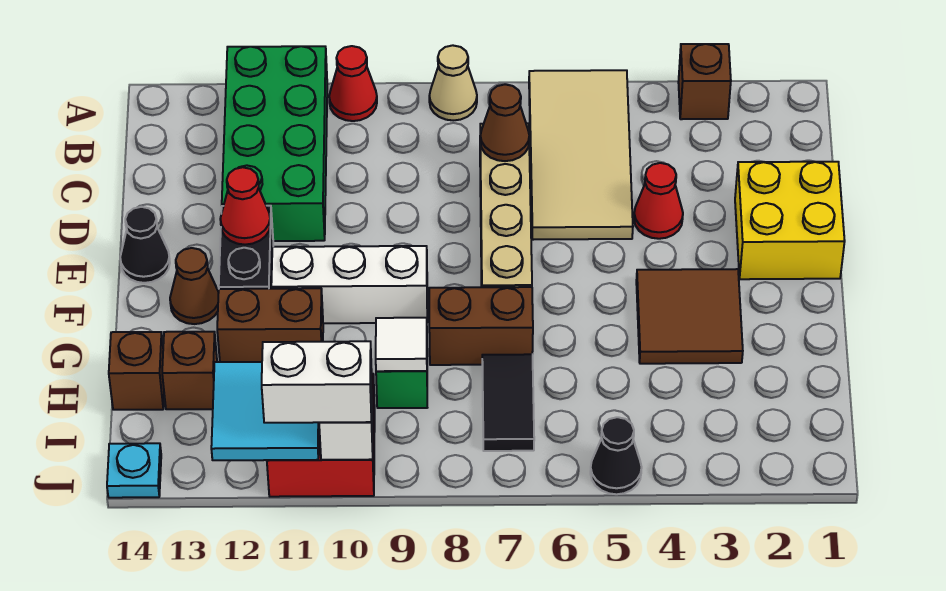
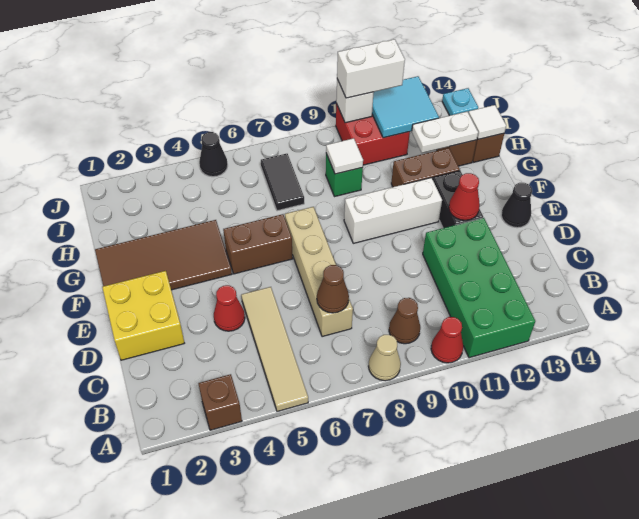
tan 2x4 tile [529,70,633,240] -> tan 1x4 tile [241,287,308,411]
brown 2x2 tile [636,269,743,364] -> brown 2x4 tile [95,220,232,290]
brown 1x1 cone [170,248,219,324] -> brown 1x1 cone moved to [389,298,420,344]
brown 1x2 brick [429,287,533,365] -> brown 1x2 brick moved to [223,214,293,274]
none -> white 1x2 plate [412,112,478,153]
none -> white 1x1 tile [469,105,506,139]

